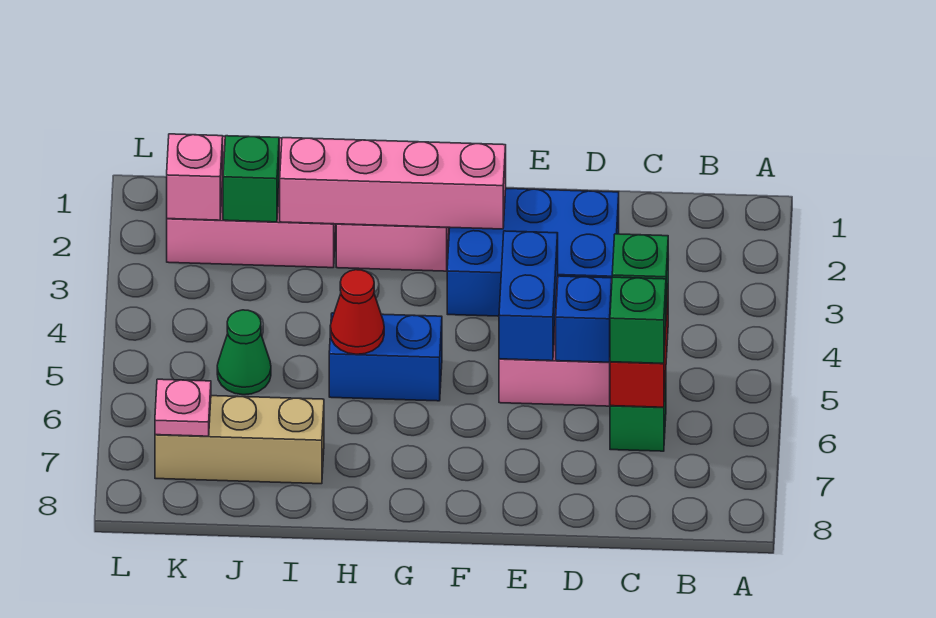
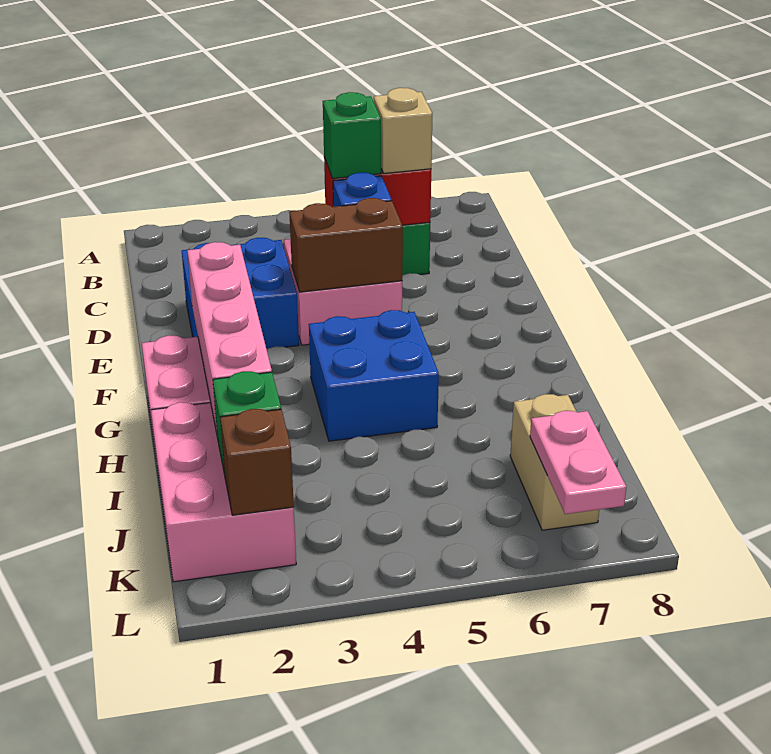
green 1x1 brick [610,277,666,364] -> tan 1x1 brick [374,88,433,173]
blue 2x3 brick [447,188,619,316] -> blue 2x2 brick [182,238,299,349]
blue 1x2 brick [499,231,558,361] -> brown 1x2 brick [289,198,403,292]
blue 1x2 brick [329,313,442,401] -> blue 2x2 brick [309,310,439,441]
red 1x1 cone [330,270,384,354] -> none
tan 1x3 brick [155,396,324,484] -> tan 1x2 brick [510,394,599,530]
green 1x1 cone [217,310,271,395] -> none
pink 1x1 brick [167,134,223,220] -> brown 1x1 brick [220,409,294,515]
pink 1x1 plate [155,379,211,436] -> pink 1x2 plate [530,411,626,514]

